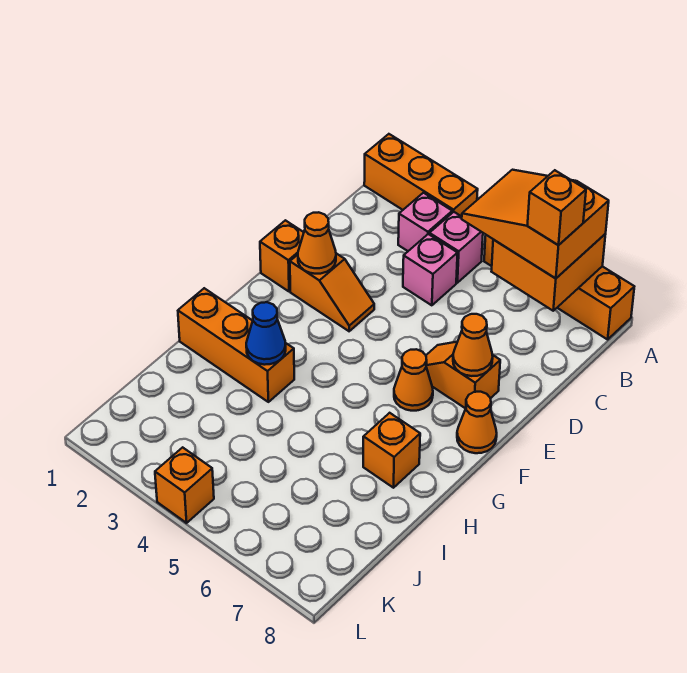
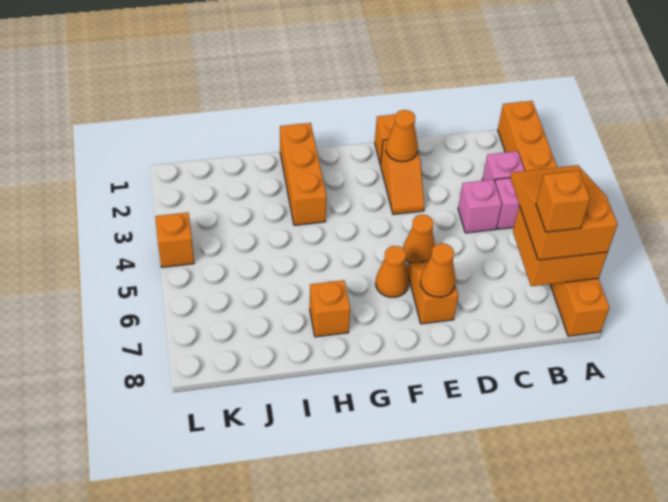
orange 1x1 cone [457,392,497,453] -> orange 1x1 cone moved to [403,215,435,264]
blue 1x1 cone [246,302,286,365] -> none

